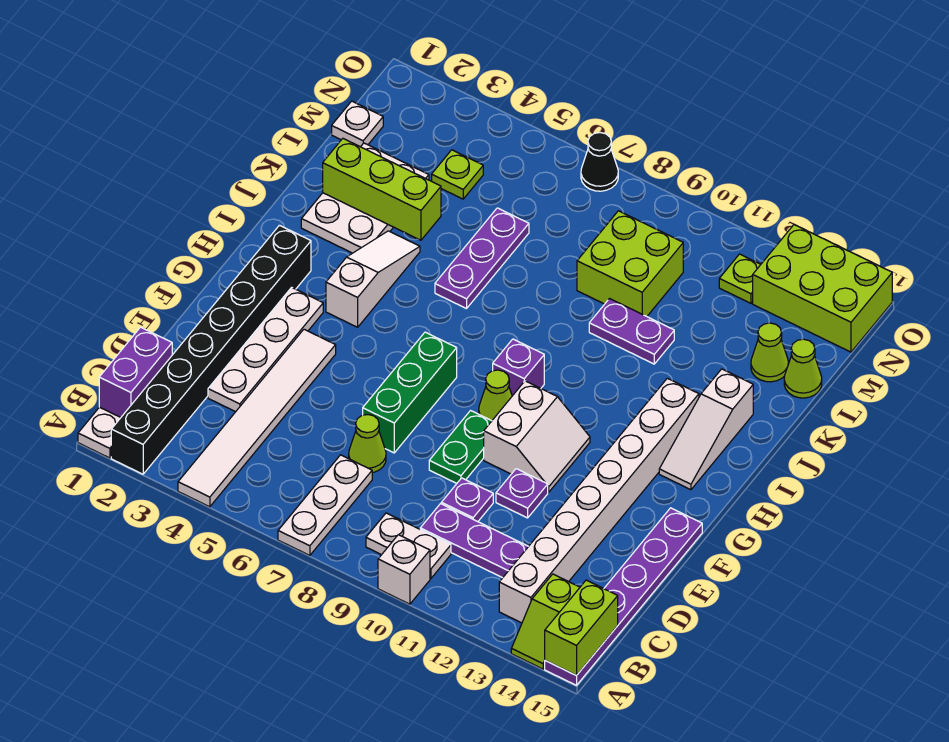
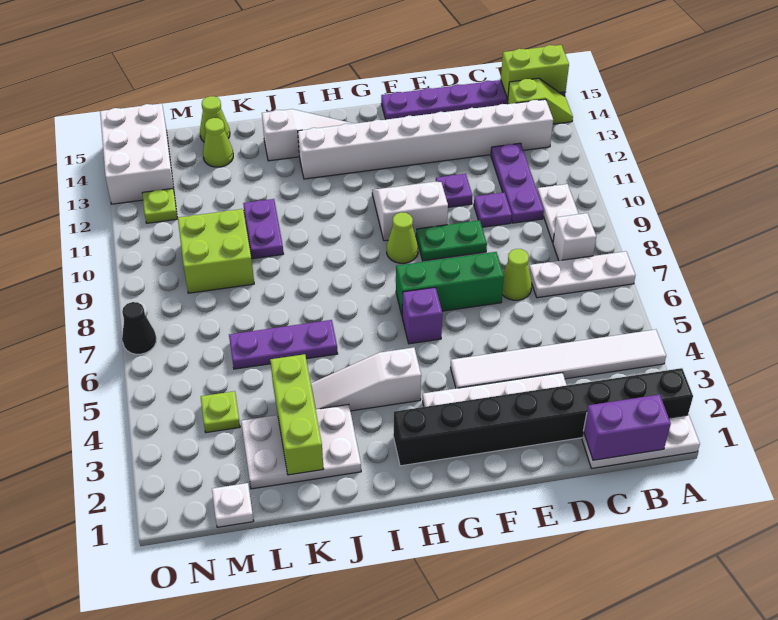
white 1x1 brick [378,535,430,604] -> white 1x1 brick moved to [553,213,596,261]
purple 1x1 brick [493,339,544,396] -> purple 1x1 brick moved to [402,287,442,344]
lime 2x3 brick [753,225,892,352] -> white 2x3 brick [100,103,174,204]

